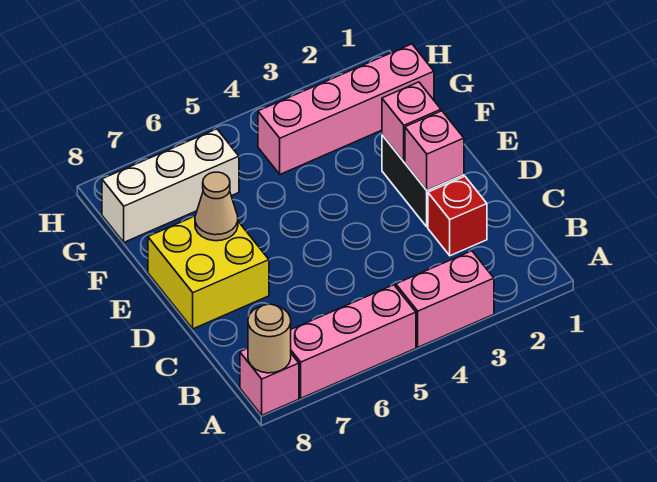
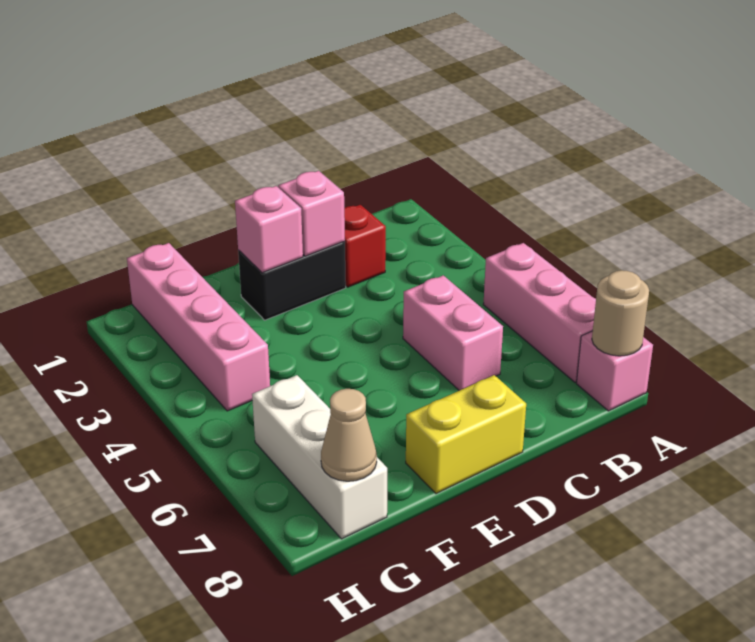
pink 1x2 brick [396,251,494,347] -> pink 1x2 brick moved to [403,275,503,391]
yellow 2x2 brick [148,216,269,329] -> yellow 1x2 brick [406,375,526,494]
tan 1x1 cone [195,172,238,241] -> tan 1x1 cone moved to [321,389,377,481]

